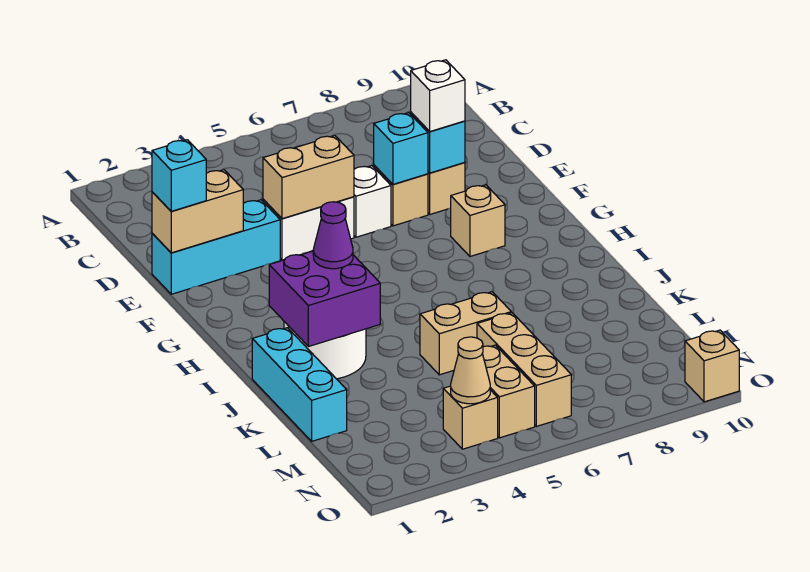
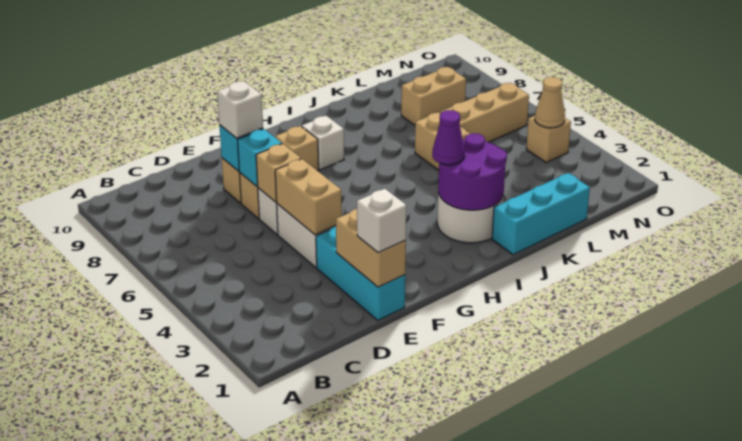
cyan 1x1 brick [152,140,206,211] -> white 1x1 brick [357,189,406,253]
none -> white 1x1 brick [302,116,344,170]
purple 2x2 brick [269,251,380,347] -> purple 2x2 round brick [438,133,507,210]
tan 1x2 brick [482,345,535,438] -> tan 1x2 brick moved to [401,67,466,125]
tan 1x1 brick [685,330,739,402] -> tan 1x1 brick moved to [256,144,301,202]

